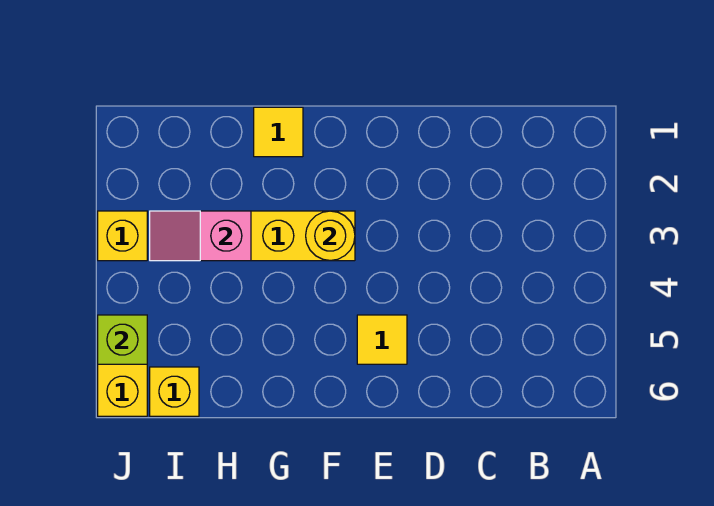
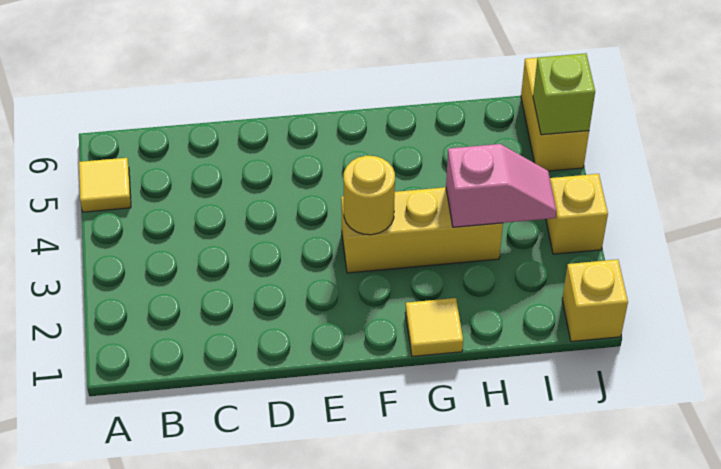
yellow 1x1 tile [357,315,407,364] -> yellow 1x1 tile moved to [79,158,131,212]
yellow 1x1 brick [150,367,199,416] -> yellow 1x1 brick moved to [562,259,628,342]

